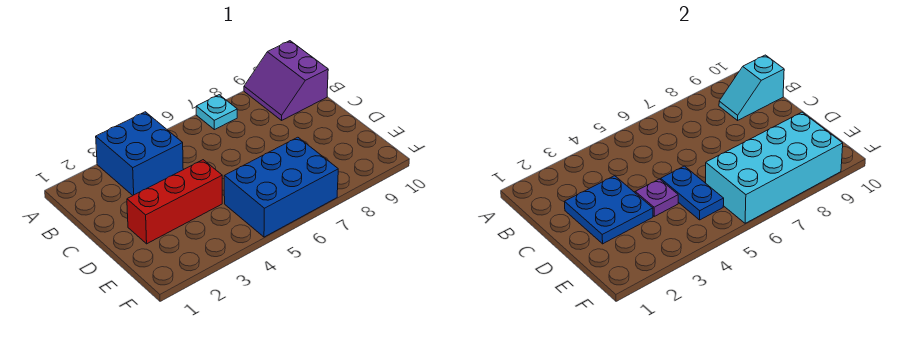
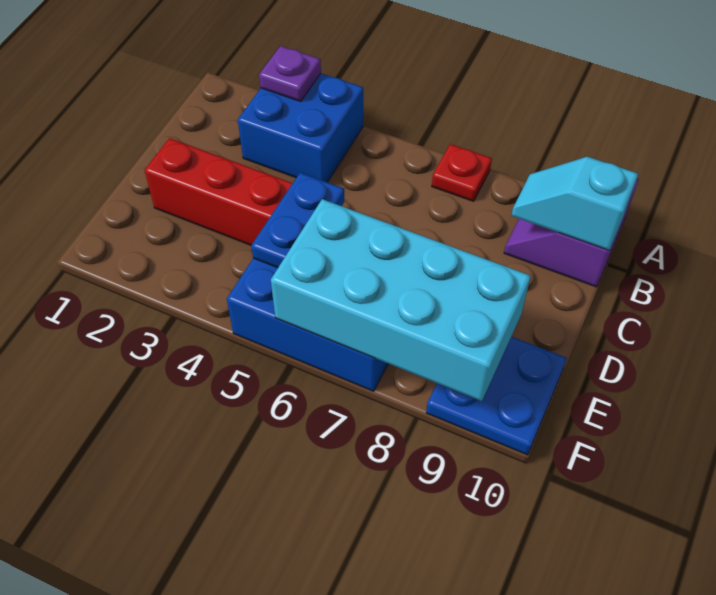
cyan 1x1 plate [196,95,237,130] -> red 1x1 plate [432,144,492,201]
blue 2x2 plate [564,176,653,244] -> blue 2x2 plate moved to [426,337,567,455]
purple 1x1 plate [635,179,678,216] -> purple 1x1 plate moved to [259,46,321,101]

